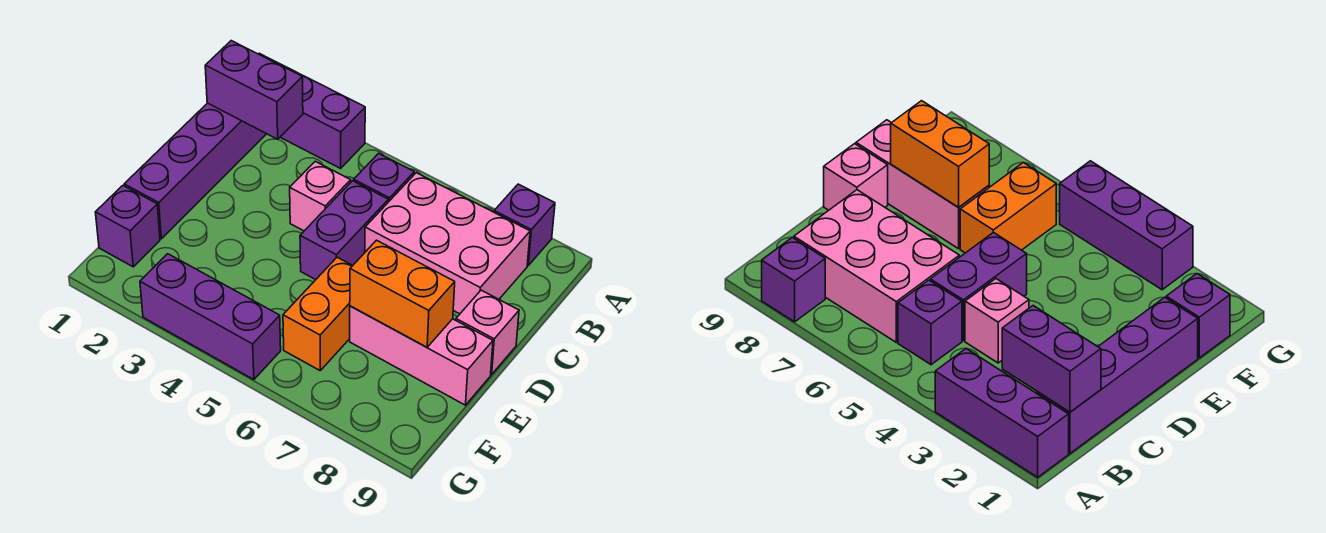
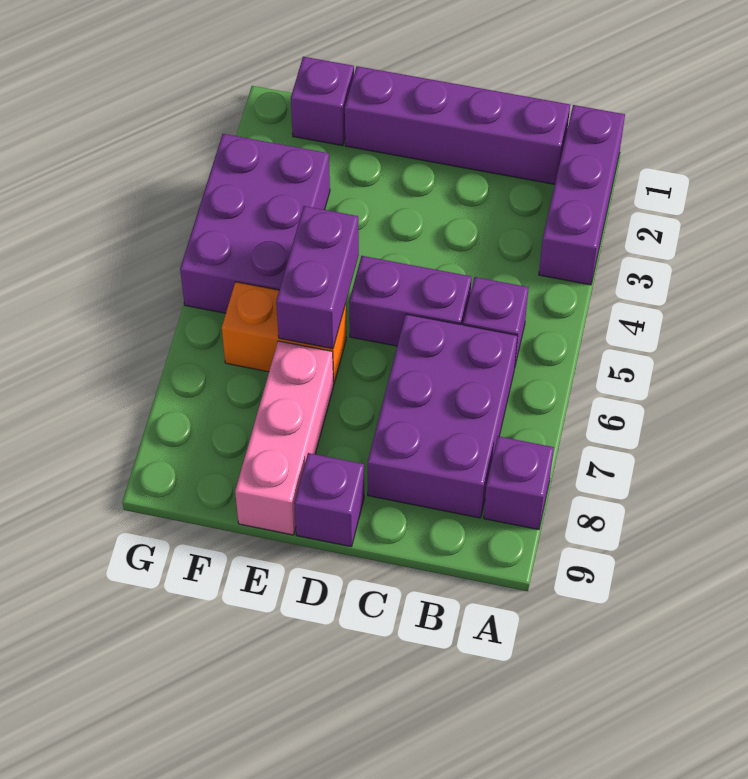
purple 1x2 brick [205,41,303,139] -> purple 1x2 brick moved to [276,206,359,349]
pink 2x3 brick [365,173,530,314] -> purple 2x3 brick [368,314,518,518]
pink 1x1 brick [290,161,351,231] -> none
pink 1x1 brick [456,290,519,374] -> purple 1x1 brick [294,453,364,547]
orange 1x2 brick [350,240,455,347] -> none
purple 1x3 brick [140,254,281,380] -> purple 2x3 brick [180,134,330,313]

